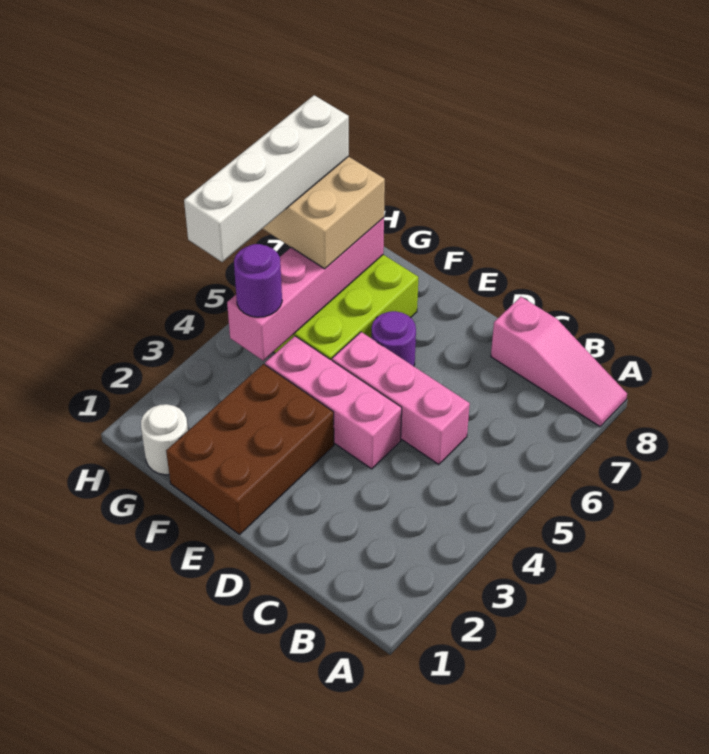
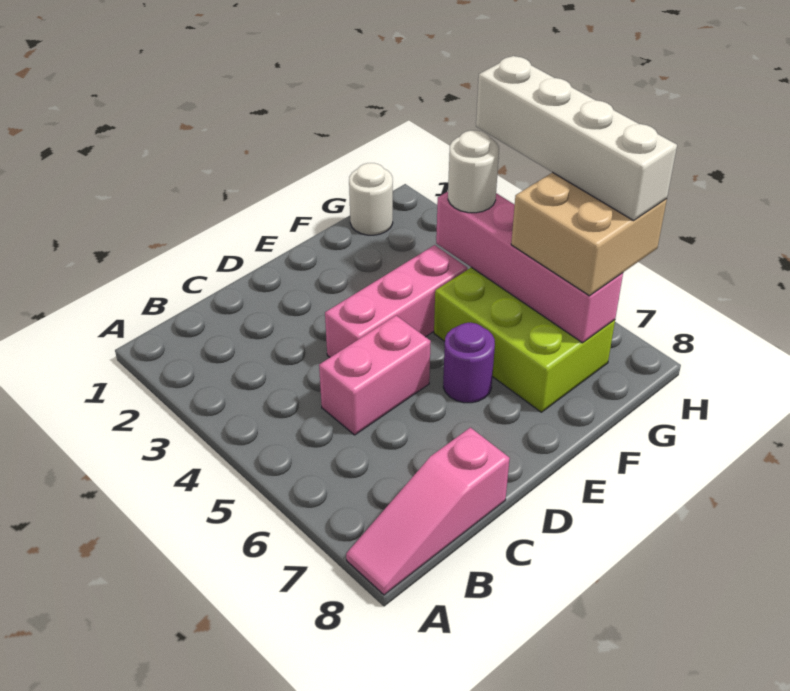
pink 1x3 brick [332,332,470,465] -> pink 1x2 brick [319,315,431,435]
brown 2x3 brick [166,364,334,534] -> none
purple 1x1 round brick [234,244,282,317] -> white 1x1 round brick [448,130,499,213]

